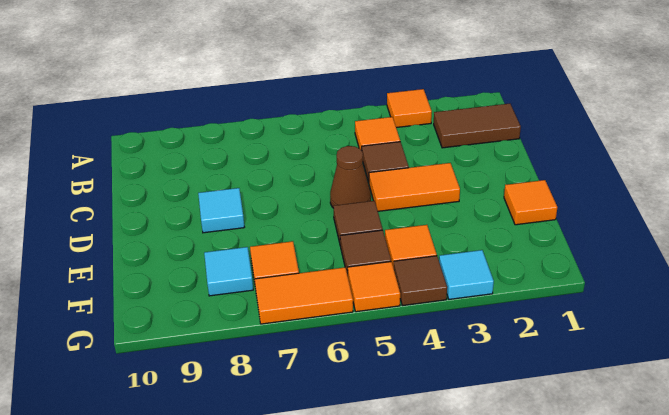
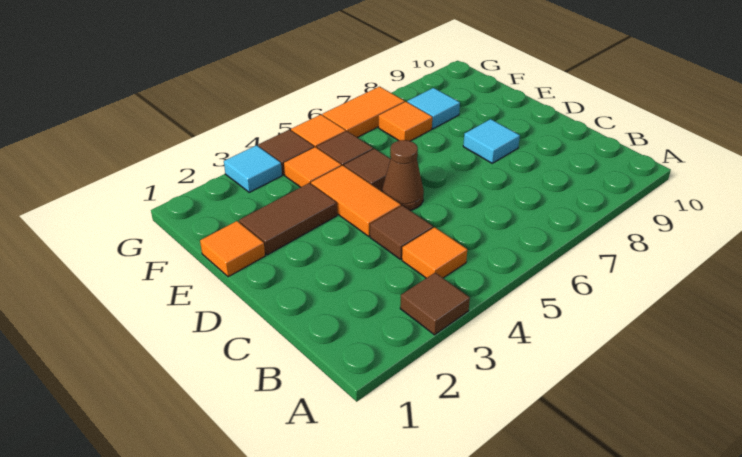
orange 1x1 tile [387,89,432,128] -> brown 1x1 tile [400,273,470,335]
brown 1x2 tile [434,104,521,148] -> brown 1x2 tile moved to [239,183,337,255]
orange 1x2 tile [369,163,460,211] -> orange 1x2 tile turned to [311,165,401,236]

